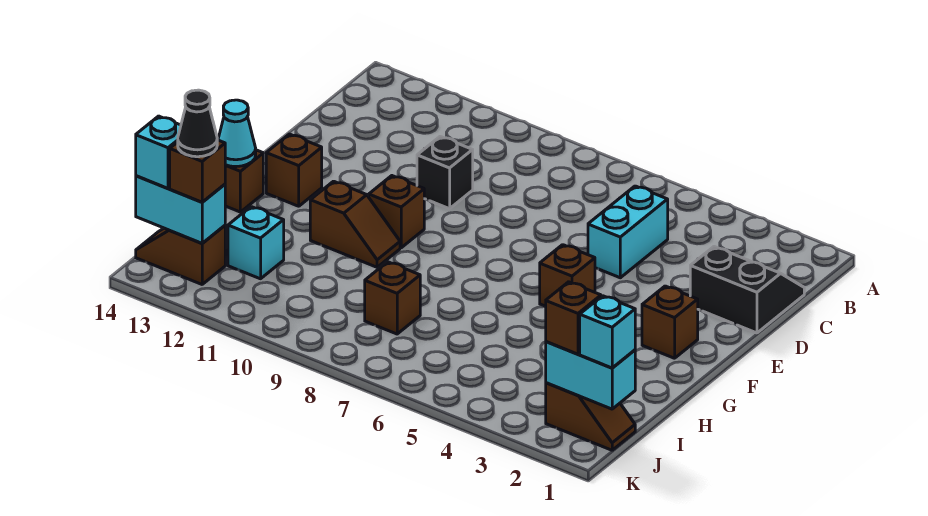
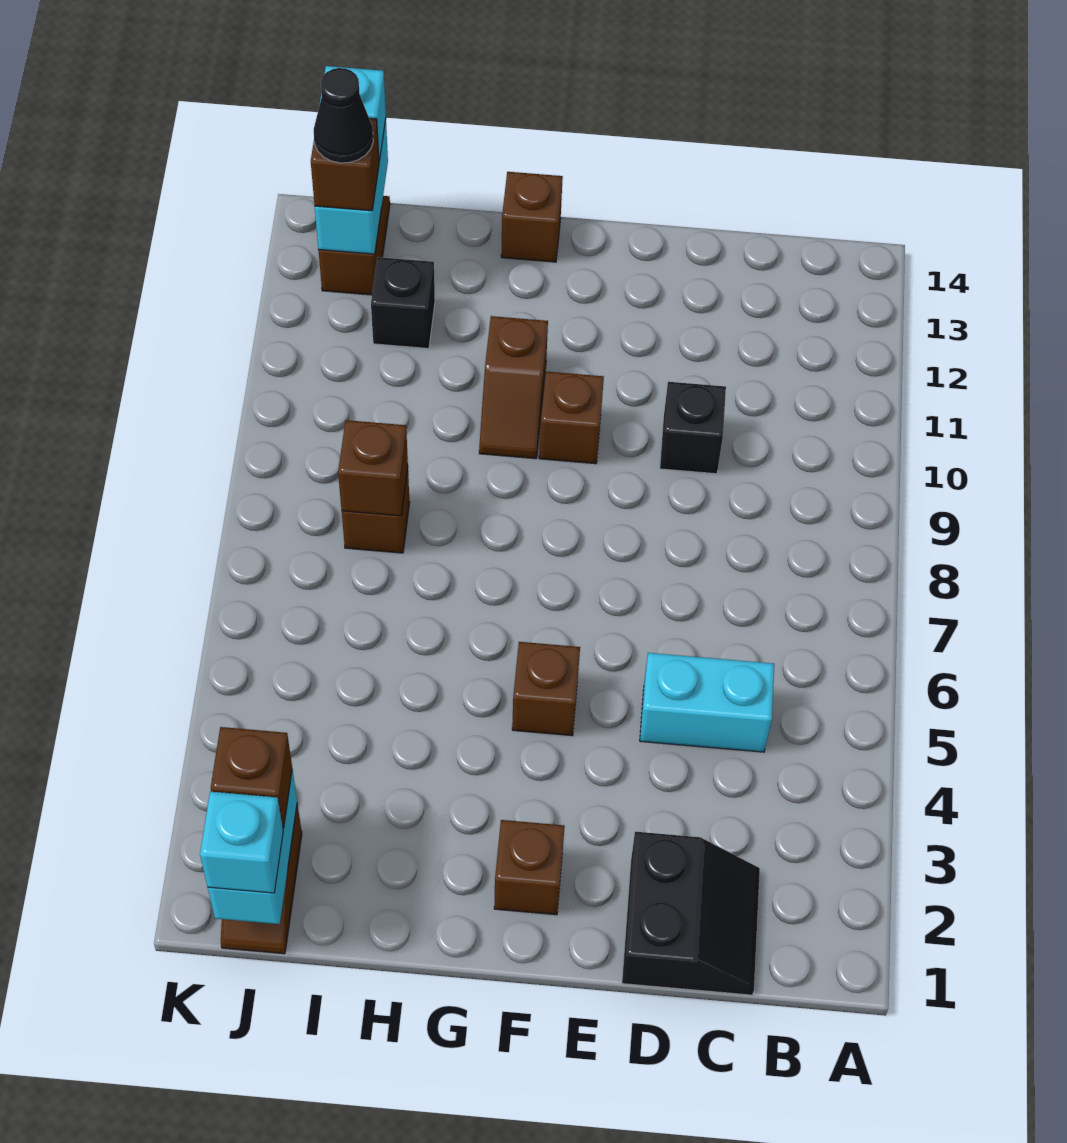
brown 1x1 brick [266,134,322,206] -> brown 1x1 brick moved to [338,420,408,516]
cyan 1x1 cone [218,100,256,167] -> none
cyan 1x1 brick [228,207,284,279] -> black 1x1 brick [371,257,435,349]

